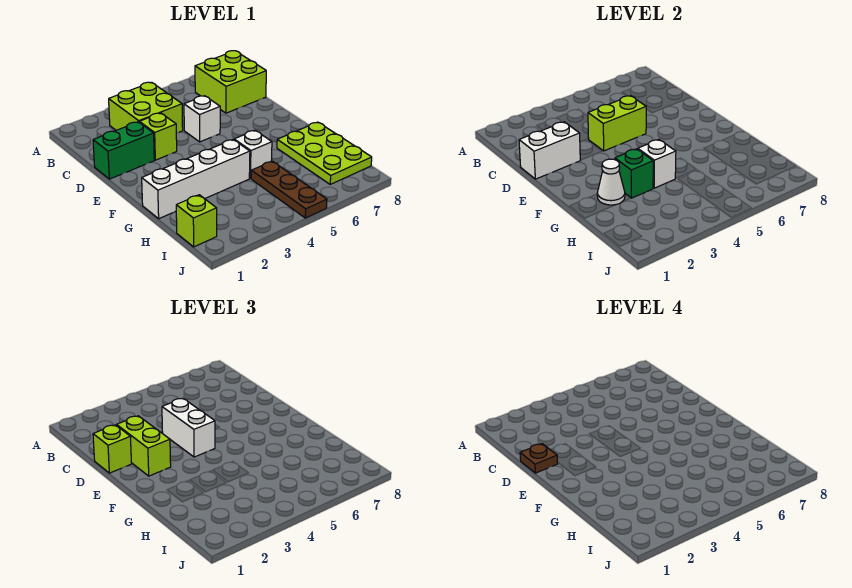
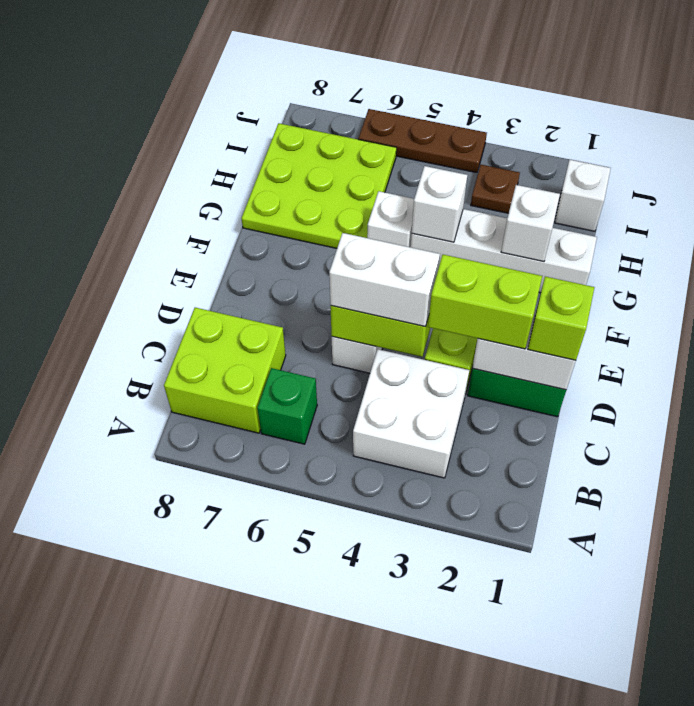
lime 2x2 brick [109,82,183,133] -> white 2x2 brick [353,349,469,478]
brown 1x1 plate [520,444,558,473] -> brown 1x1 plate moved to [471,165,520,213]
lime 1x2 brick [116,416,171,476] -> lime 1x2 brick turned to [428,255,542,349]
white 1x2 brick [162,399,215,457] -> white 1x2 brick turned to [329,233,440,327]
white 1x1 cone [597,159,625,205] -> white 1x1 brick [501,185,560,262]
green 1x1 brick [615,149,653,198] -> green 1x1 brick moved to [257,368,317,444]
lime 2x3 plate [277,122,372,184] -> lime 3x3 plate [241,123,396,248]
brown 1x3 plate [251,161,327,218] -> brown 1x3 plate turned to [358,109,487,173]
lime 1x1 brick [176,195,217,247] -> white 1x1 brick [555,159,611,231]

